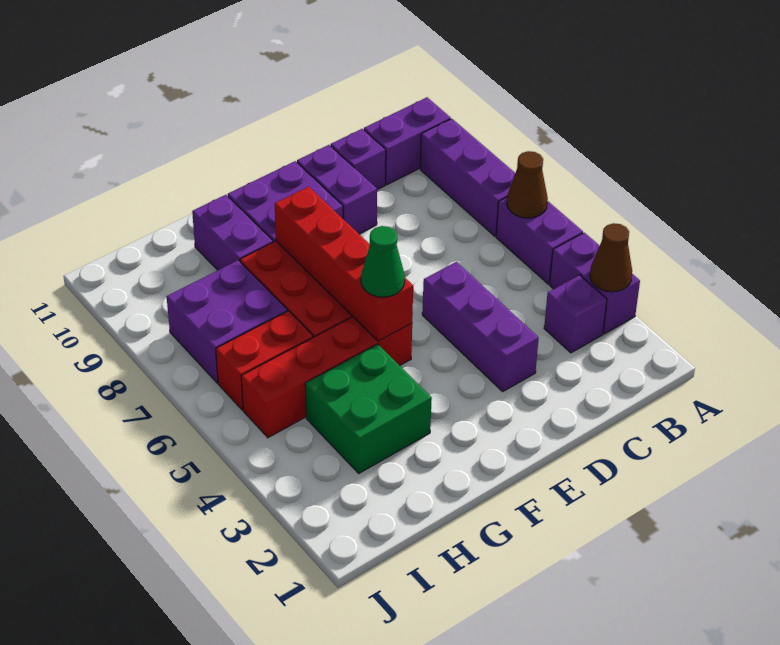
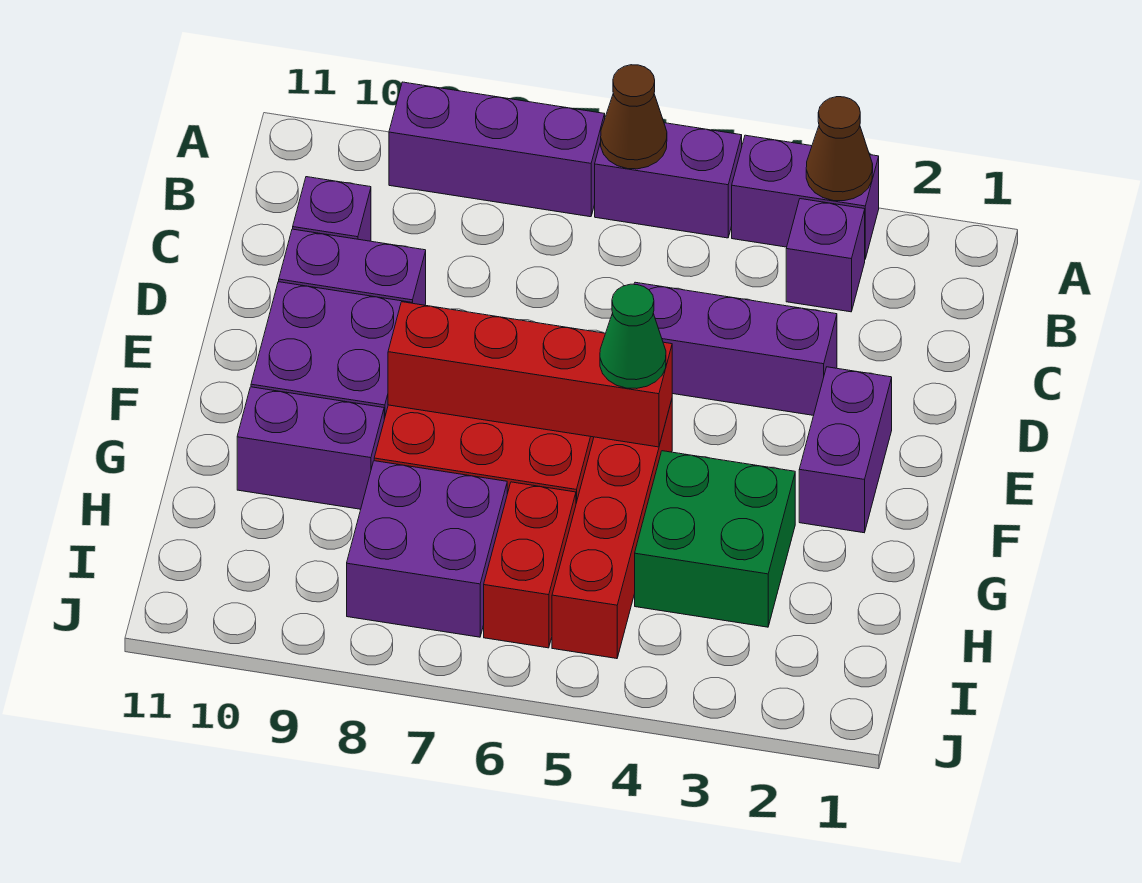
purple 1x2 brick [364,97,451,185] -> purple 1x2 brick moved to [799,367,892,533]

